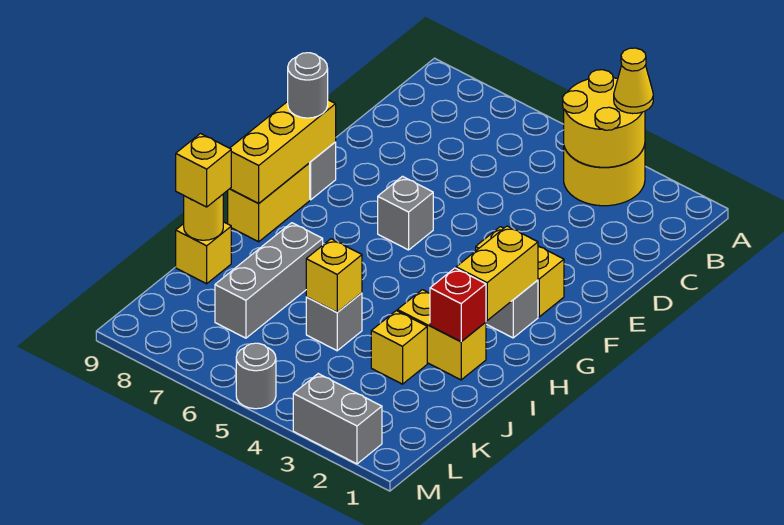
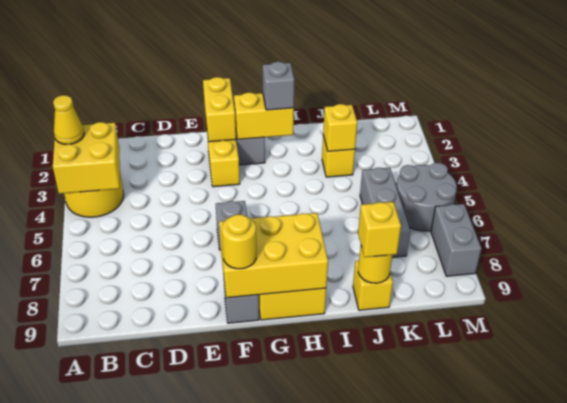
yellow 2x2 round brick [563,70,645,167] -> yellow 2x2 brick [53,122,120,194]
yellow 1x3 brick [230,100,336,203] -> yellow 2x3 brick [219,213,328,298]
grey 1x1 round brick [288,53,328,118] -> yellow 1x1 round brick [222,214,256,269]
yellow 1x2 brick [397,290,486,380] -> yellow 1x2 brick moved to [203,77,236,142]
red 1x1 brick [430,268,486,342] -> none
grey 1x3 brick [215,223,323,338] -> grey 1x3 brick turned to [360,168,410,257]
grey 1x1 brick [306,293,362,351] -> grey 1x1 brick moved to [263,62,295,110]
yellow 1x1 brick [306,239,362,312] -> yellow 1x1 brick moved to [323,104,357,151]
grey 1x2 brick [293,374,382,464] -> grey 1x2 brick moved to [431,204,481,276]
grey 1x1 round brick [236,343,276,409] -> grey 2x2 round brick [397,163,457,231]

